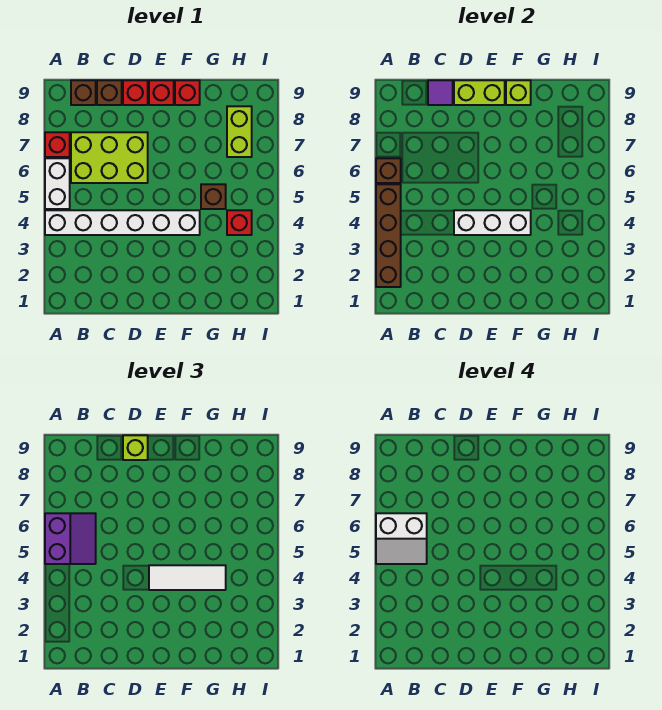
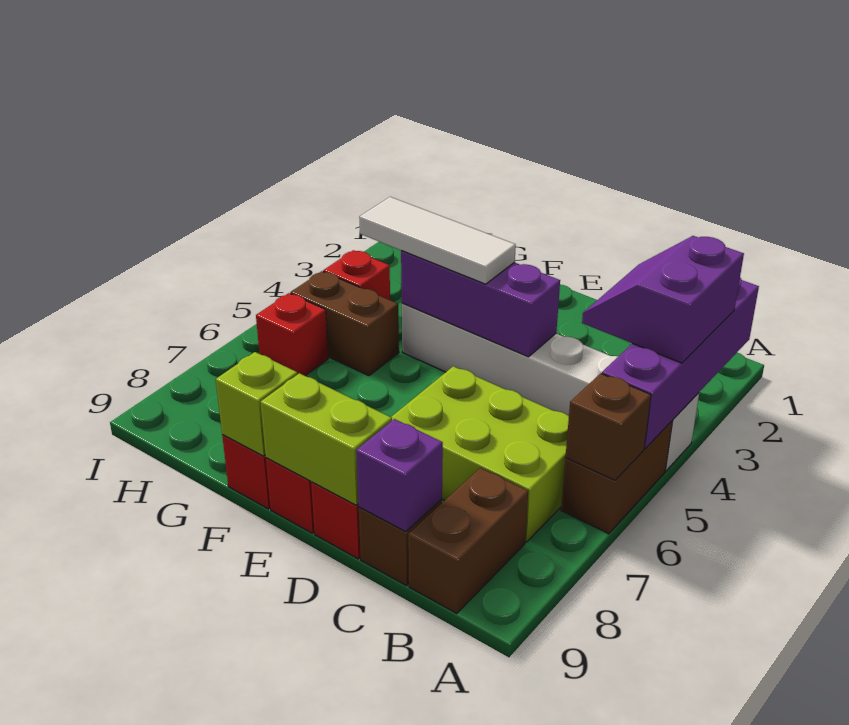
brown 1x4 brick [376,184,401,287] -> purple 1x4 brick [602,278,759,449]
white 1x2 brick [45,158,70,209] -> brown 1x2 brick [561,421,672,534]
purple 2x2 slope [45,513,96,564] -> purple 2x2 slope moved to [582,236,744,363]
white 2x2 slope [376,513,427,564] -> none
red 1x1 brick [45,132,70,157] -> red 1x1 brick moved to [256,293,328,376]
brown 1x1 brick [71,80,96,105] -> brown 1x2 brick [408,468,528,613]
purple 1x1 tile [428,80,453,105] -> purple 1x1 brick [356,419,443,532]
white 1x3 brick [454,210,531,235] -> purple 1x3 brick [401,251,560,357]
lime 1x1 brick [123,435,148,460] -> none
brown 1x1 brick [201,184,226,209] -> brown 1x2 brick [290,271,399,376]
lime 1x2 brick [227,106,252,157] -> none

